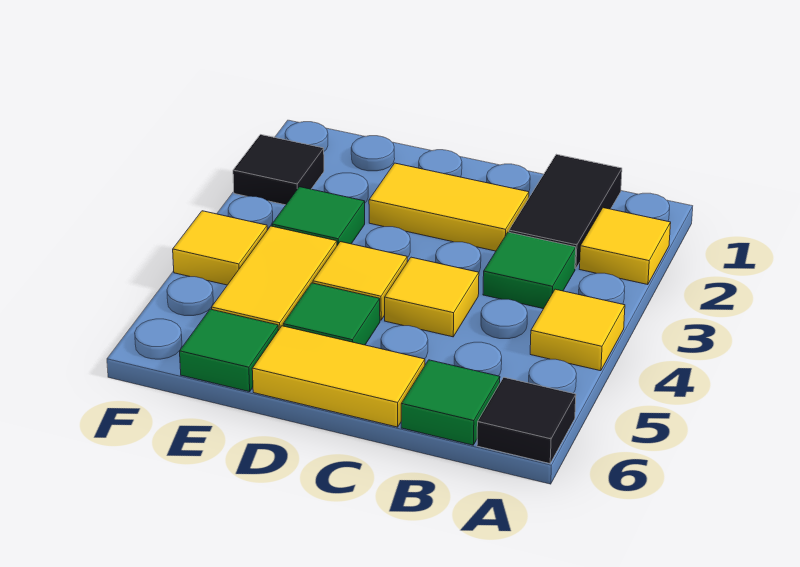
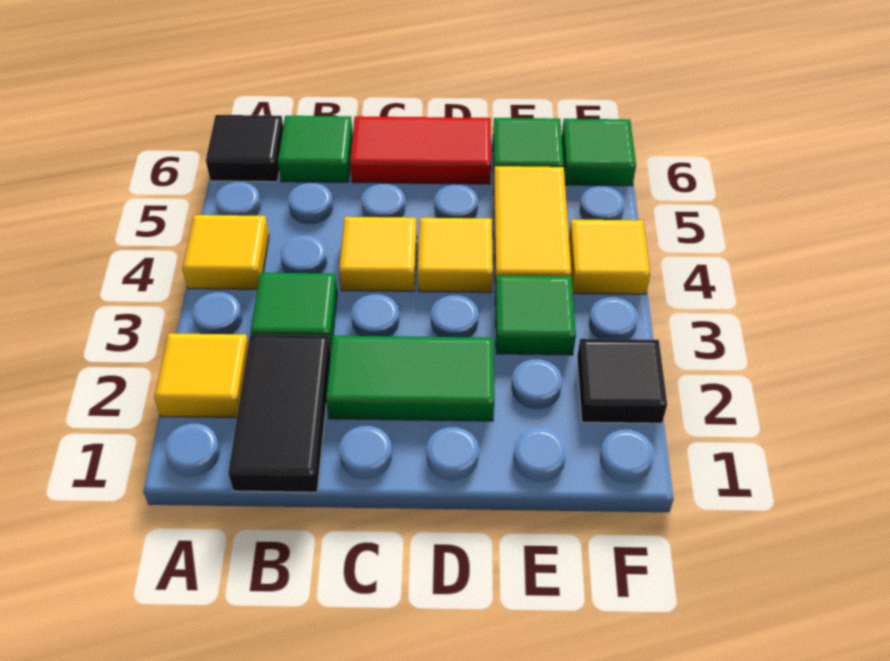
yellow 1x2 tile [369,163,529,251] -> green 1x2 tile [326,336,494,421]
yellow 1x2 tile [252,326,425,427] -> red 1x2 tile [350,116,491,184]
green 1x1 tile [283,283,380,345] -> green 1x1 tile moved to [562,119,636,186]

